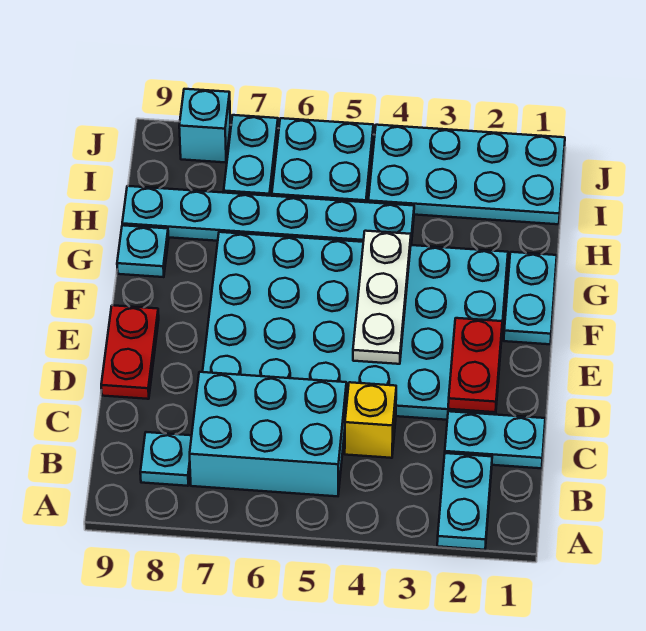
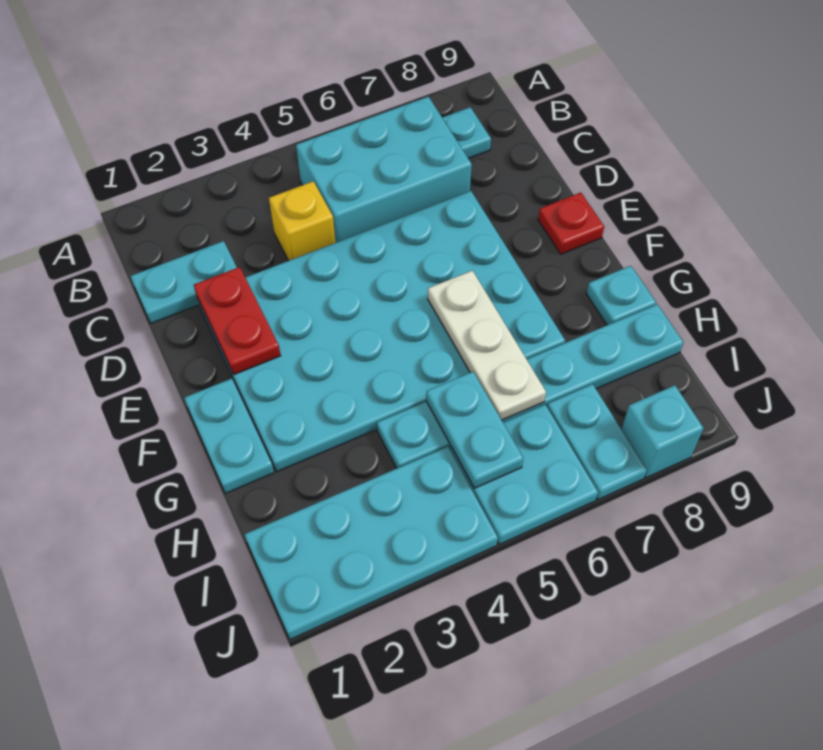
cyan 1x2 plate [437,453,492,550] -> cyan 1x2 plate moved to [426,372,523,488]
red 1x2 plate [101,305,159,399] -> red 1x1 plate [538,193,604,254]
white 1x3 plate [353,231,411,364] -> white 1x3 plate moved to [428,271,546,420]

